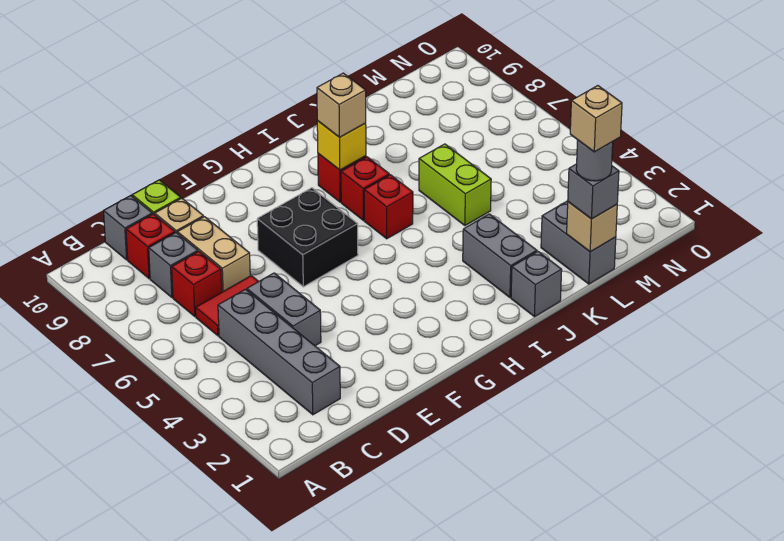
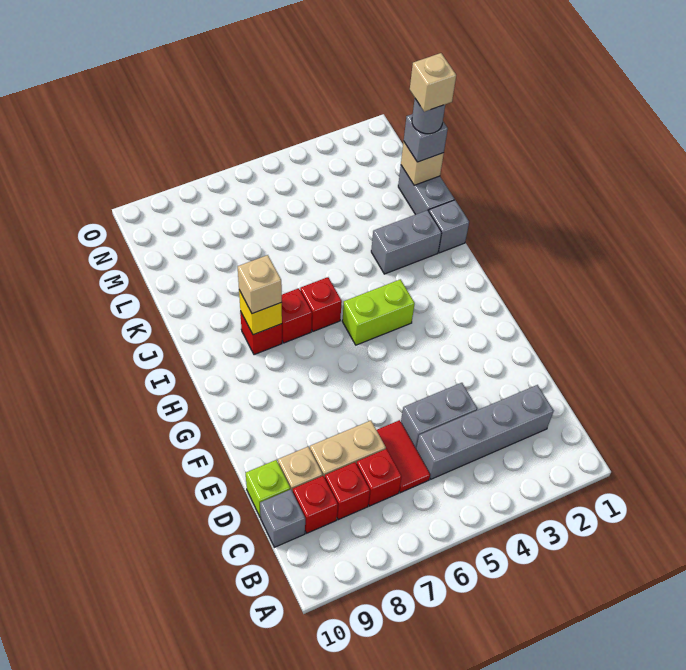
grey 1x1 brick [149,233,198,297] -> red 1x1 brick [325,462,370,520]
black 2x2 brick [257,188,358,287] -> none
lime 1x2 brick [419,144,491,226] -> lime 1x2 brick moved to [342,279,415,345]
grey 1x2 brick [541,201,616,284] -> grey 1x2 brick turned to [398,166,454,215]

